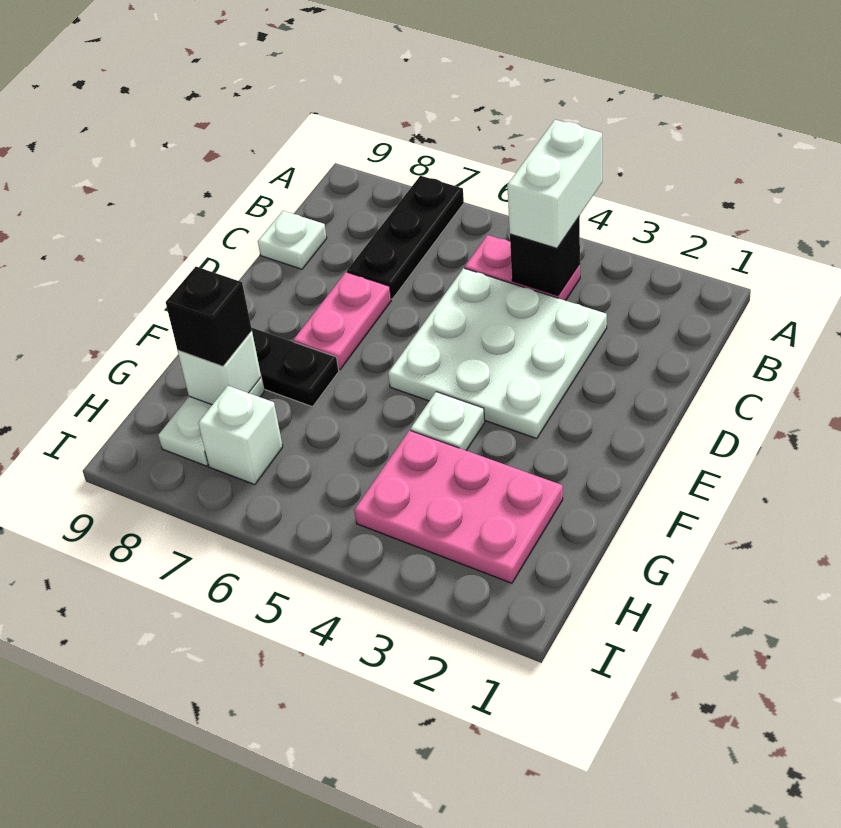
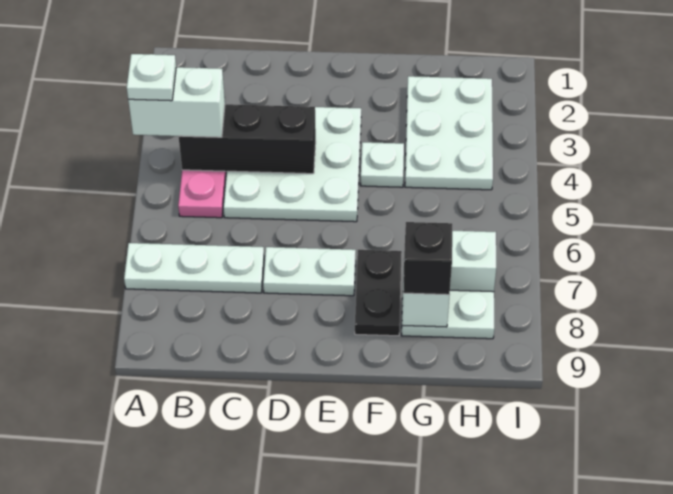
black 1x3 plate [347,176,464,299] -> white 1x3 plate [124,243,264,293]
black 1x1 brick [510,216,580,296] -> black 1x3 brick [179,104,316,174]
white 1x1 plate [258,211,327,269] -> white 1x1 plate moved to [127,54,176,101]
pink 1x2 plate [293,272,391,370] -> white 1x2 plate [263,247,356,296]
pink 2x3 plate [354,430,563,583] -> white 2x3 plate [405,76,493,190]

